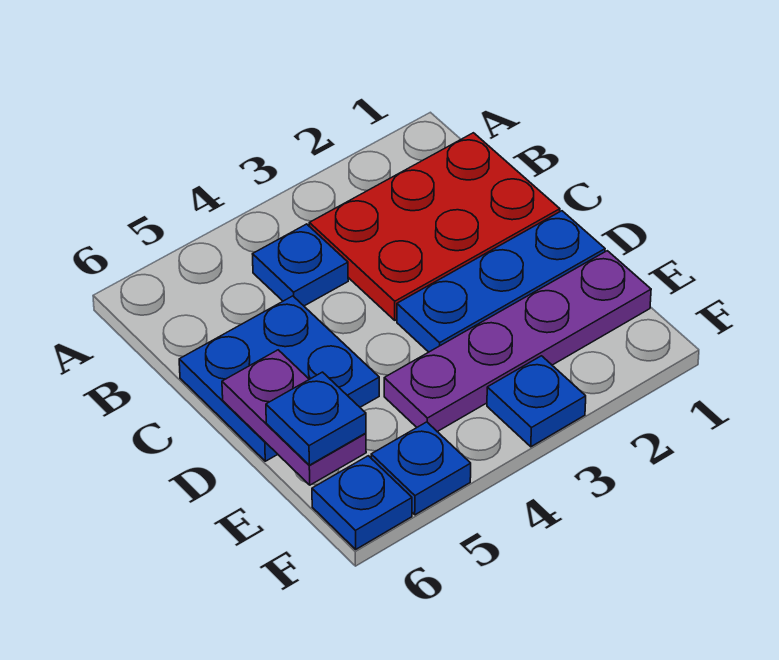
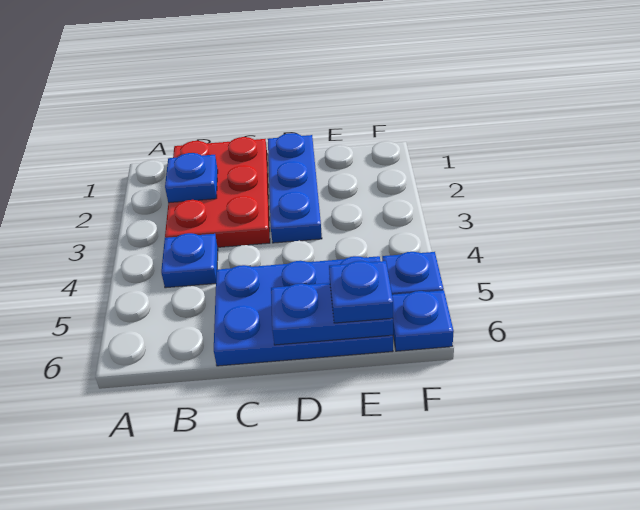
blue 2x2 plate [179,296,379,461] -> blue 2x3 plate [214,256,393,366]
purple 1x2 plate [222,350,366,485] -> blue 1x2 plate [271,283,393,345]
purple 1x4 plate [384,251,651,432] -> none
blue 1x1 plate [487,356,586,447] -> blue 1x1 plate moved to [165,153,218,203]

